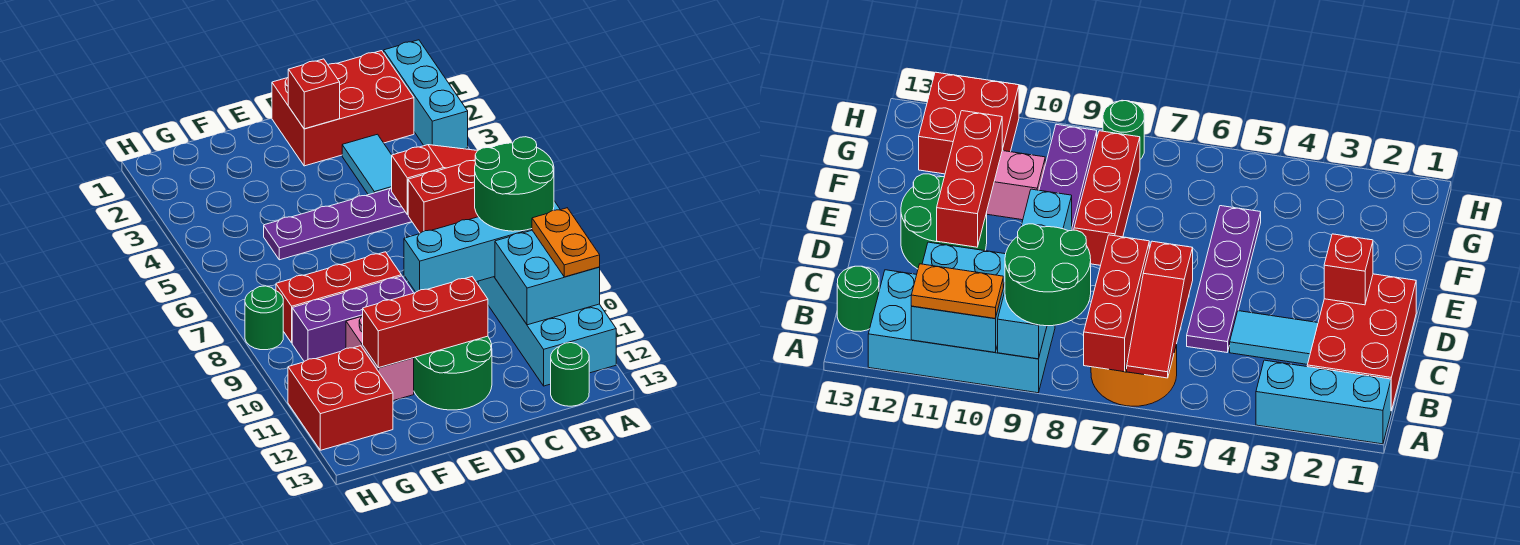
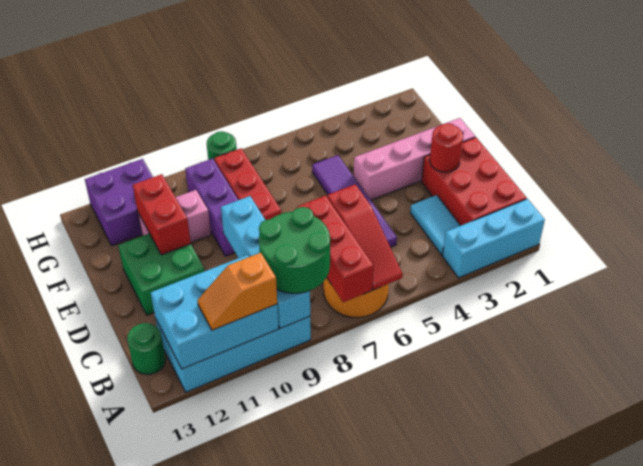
cyan 2x2 brick [495,230,600,325] -> cyan 2x3 brick [151,255,279,369]
orange 1x2 plate [532,208,600,277] -> orange 1x2 slope [197,253,277,330]
cyan 1x2 tile [342,134,392,195] -> cyan 1x2 tile turned to [410,195,460,255]
purple 1x4 plate [264,188,412,260] -> purple 1x4 tile [312,155,397,247]
red 1x1 brick [288,59,340,129] -> red 1x1 round brick [430,123,463,172]
green 2x2 round brick [414,336,492,410] -> green 2x2 brick [118,233,204,315]
red 1x3 brick [363,277,488,368] -> red 1x2 brick [133,174,191,255]
none -> pink 1x4 brick [354,118,475,200]
red 2x2 brick [288,346,393,450] -> purple 2x2 brick [85,159,153,246]

